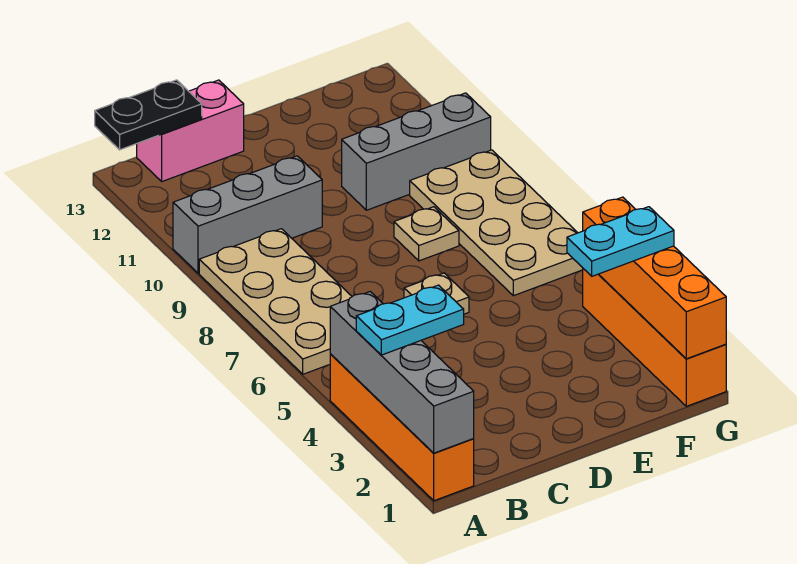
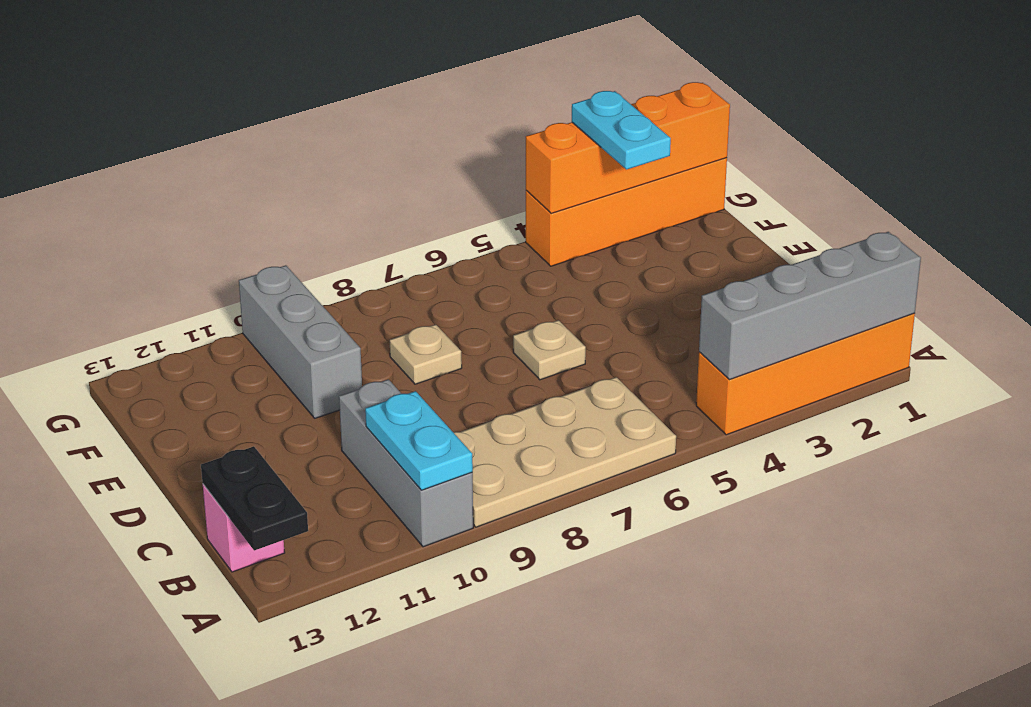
cyan 1x2 plate [356,285,464,355] -> cyan 1x2 plate moved to [365,391,473,490]
pink 1x2 brick [137,80,244,181] -> pink 1x1 brick [203,484,285,572]
tan 2x4 plate [410,150,583,296] -> none

